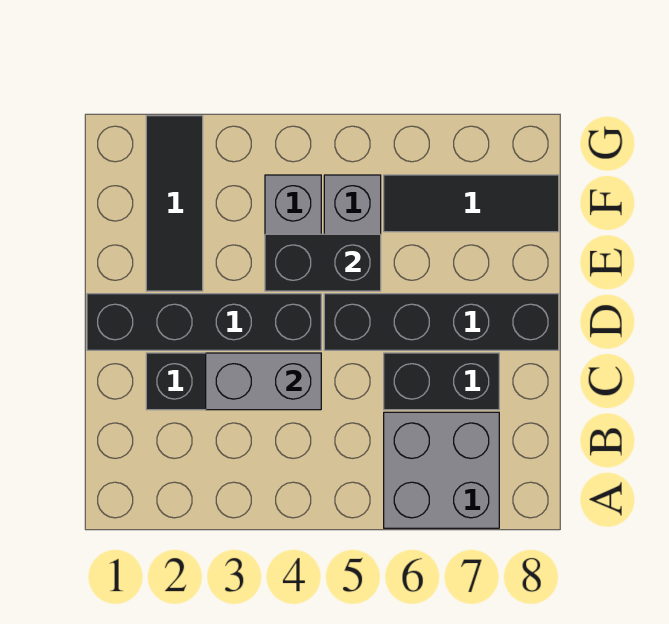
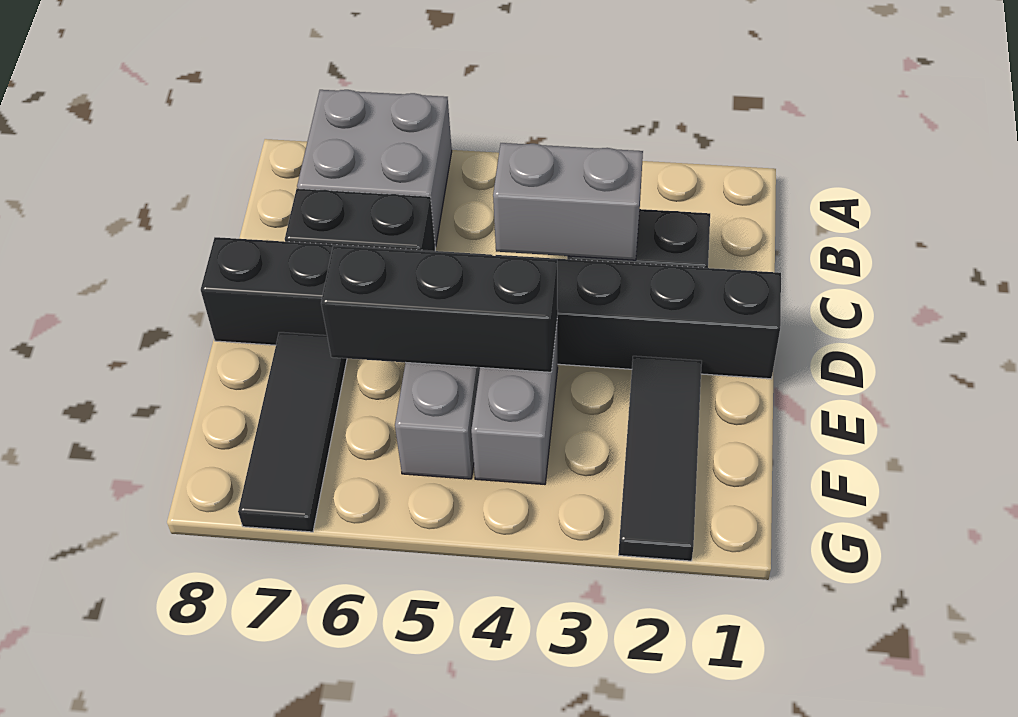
black 1x2 brick [265,234,381,291] -> black 1x3 brick [321,246,558,372]
black 1x3 tile [384,175,559,232] -> black 1x3 tile turned to [238,332,347,532]

